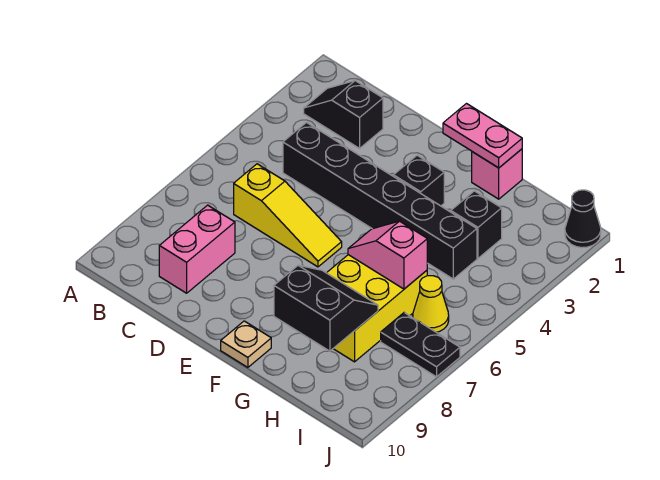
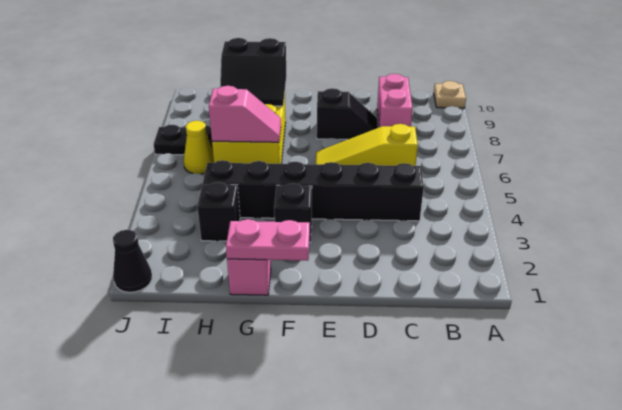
black 1x2 slope [304,81,383,148] -> black 1x2 slope moved to [317,88,378,139]
tan 1x1 plate [221,321,271,367] -> tan 1x1 plate moved to [434,81,466,108]

